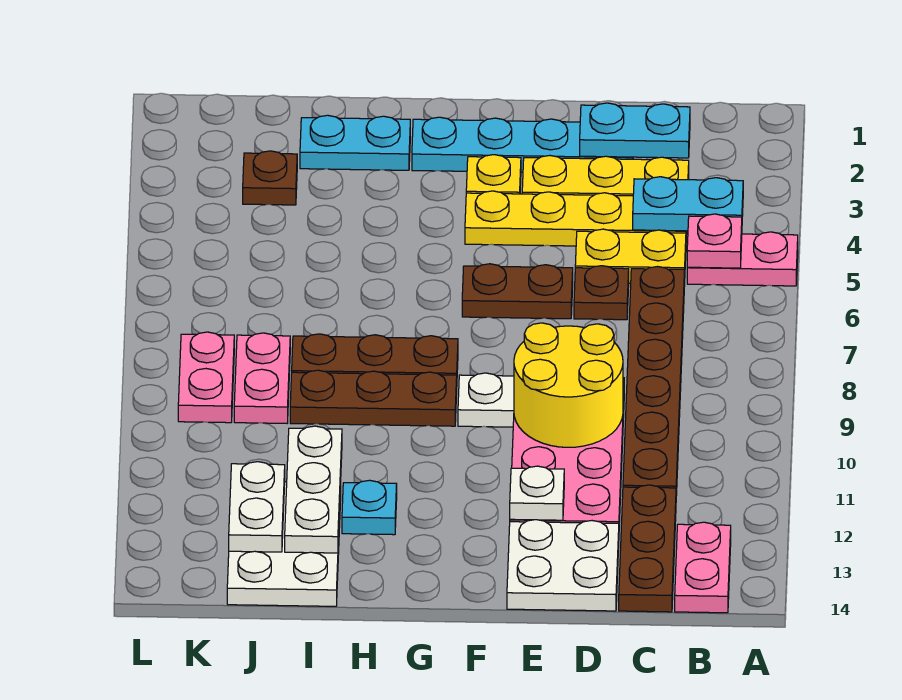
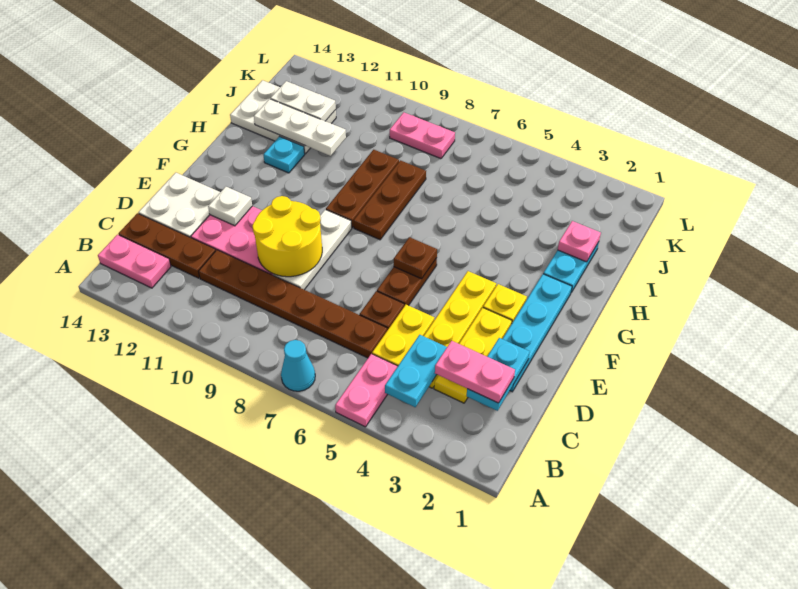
none -> cyan 1x1 cone [281,340,315,391]
pink 1x1 plate [687,214,742,268] -> pink 1x1 plate moved to [558,221,601,262]
brown 1x1 plate [243,151,297,205] -> brown 1x1 plate moved to [394,237,437,279]
pink 1x2 plate [234,333,290,423] -> pink 1x2 plate moved to [435,341,515,403]

